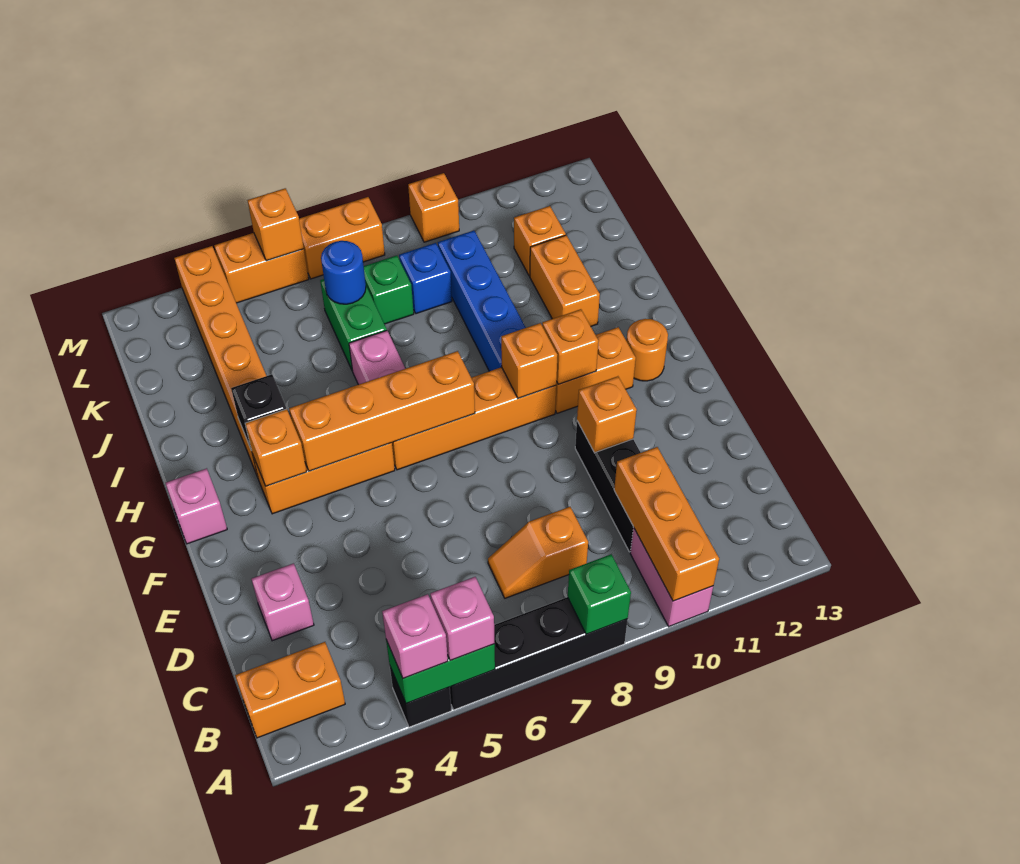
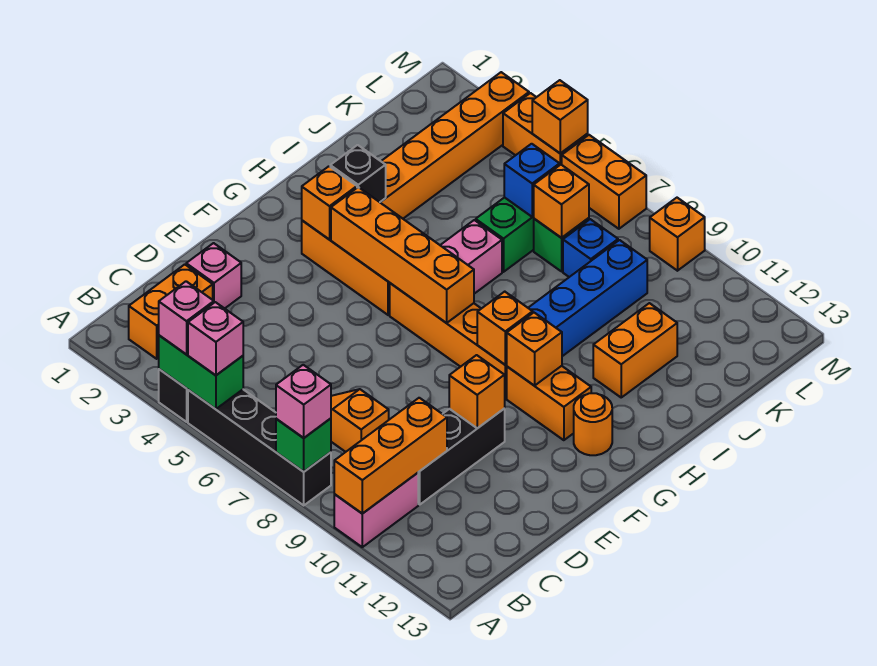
orange 1x2 brick [235,642,345,738] -> orange 1x2 brick turned to [129,264,213,359]
pink 1x1 brick [166,468,227,544] -> pink 1x1 brick moved to [276,365,331,438]
blue 1x1 round brick [321,241,366,304] -> blue 1x1 brick [504,144,560,217]
orange 1x1 brick [514,206,566,276] -> orange 1x1 brick moved to [534,165,589,238]

